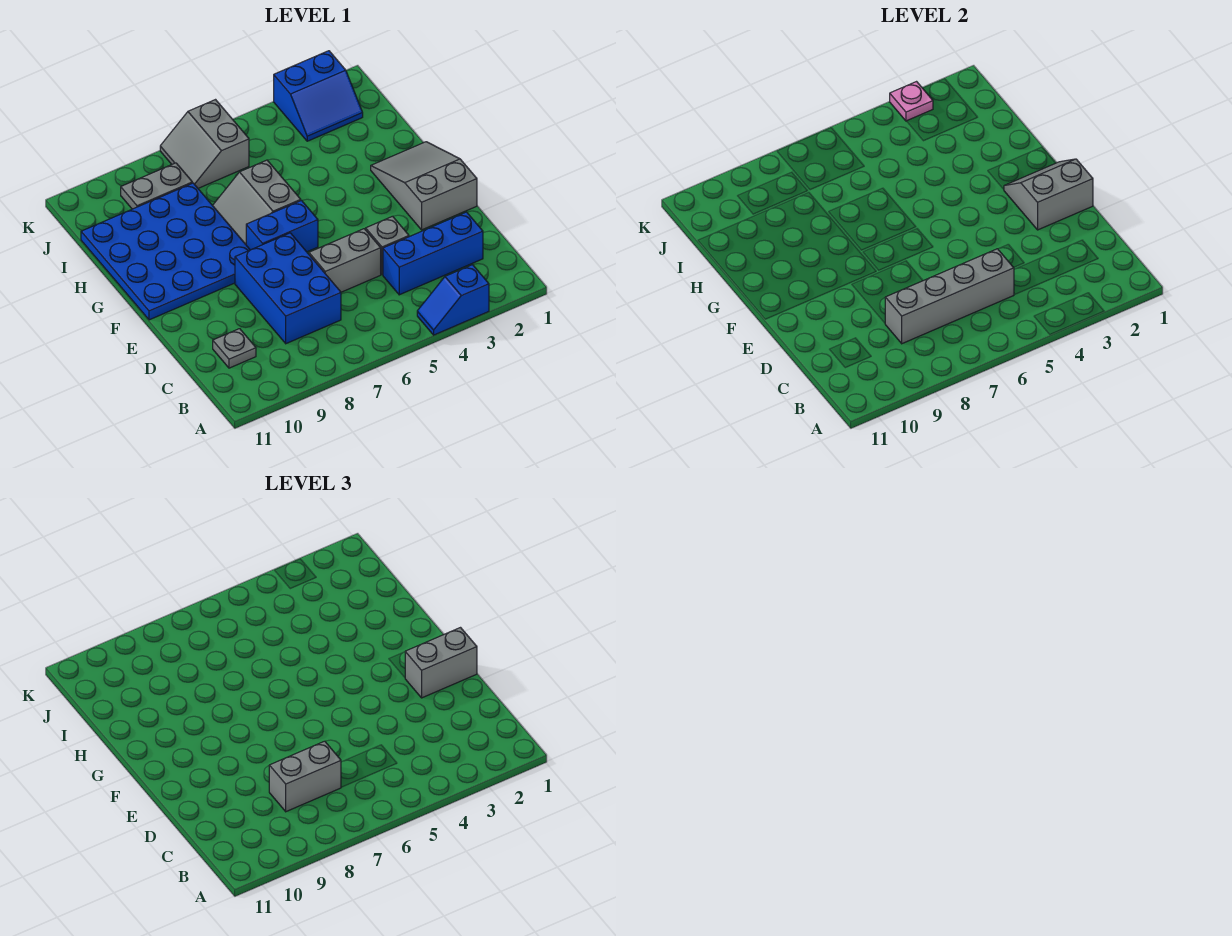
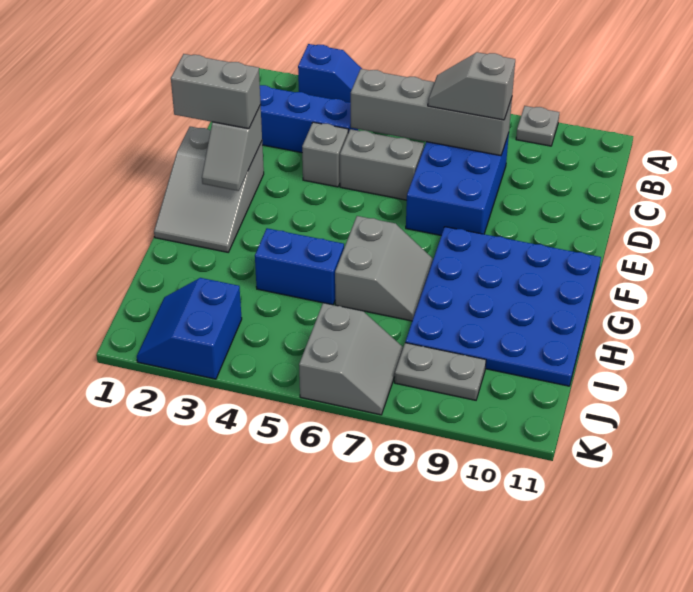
grey 1x2 brick [269,741,341,812] -> grey 1x2 slope [428,52,515,120]
grey 1x1 plate [213,329,256,368] -> grey 1x1 plate moved to [516,106,559,146]
grey 2x2 slope [1004,159,1093,230] -> grey 1x2 slope [202,105,262,191]
blue 1x2 brick [246,201,318,252] -> blue 1x2 brick moved to [255,228,344,305]
blue 2x2 slope [274,51,363,141] -> blue 2x2 slope turned to [137,278,242,379]
pink 1x1 plate [890,82,933,121] -> none

